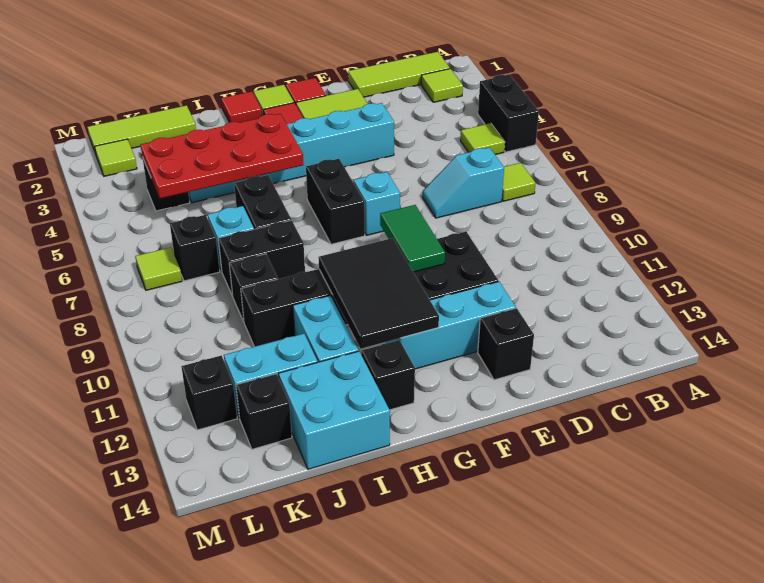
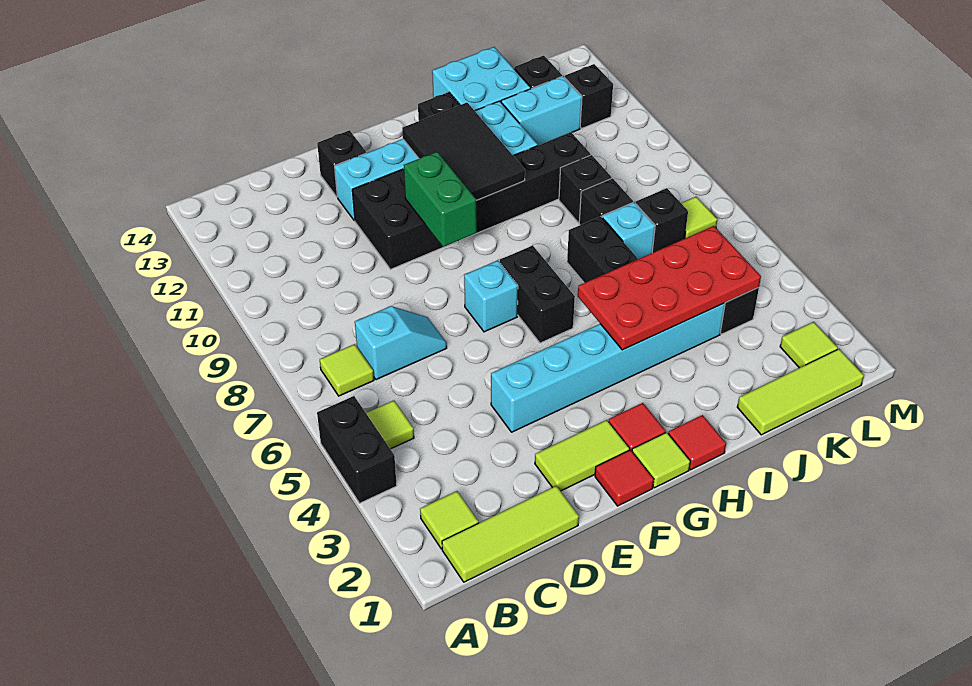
green 1x2 tile [380,205,445,272] -> green 1x2 brick [404,152,477,247]
black 1x2 brick [218,220,305,296] -> black 1x1 brick [579,178,633,225]

